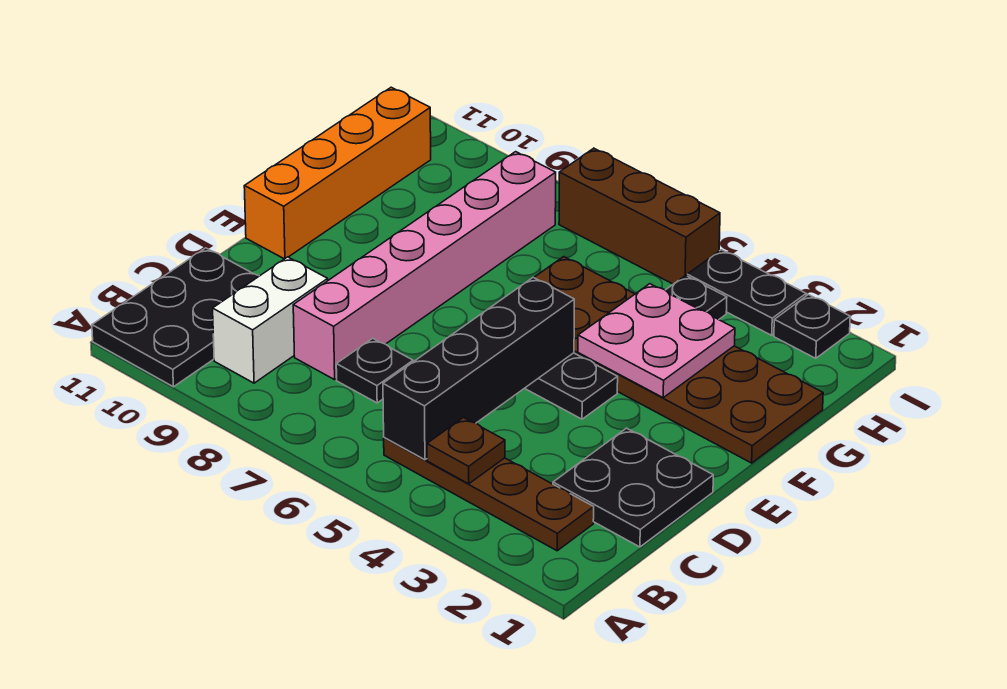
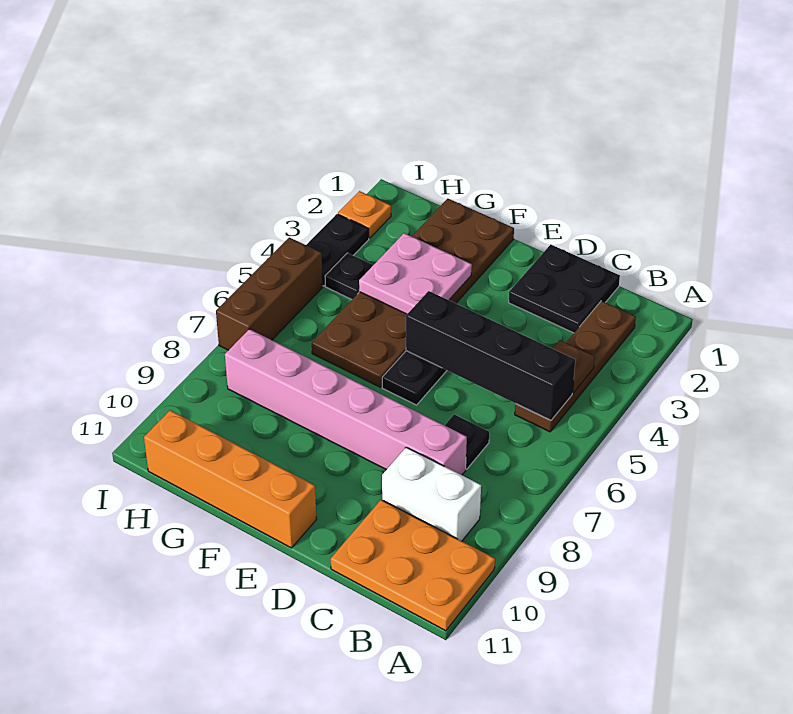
black 2x3 plate [92,248,259,387] -> orange 2x3 plate [331,500,495,631]
black 1x1 plate [774,295,850,358] -> orange 1x1 plate [338,191,391,238]

